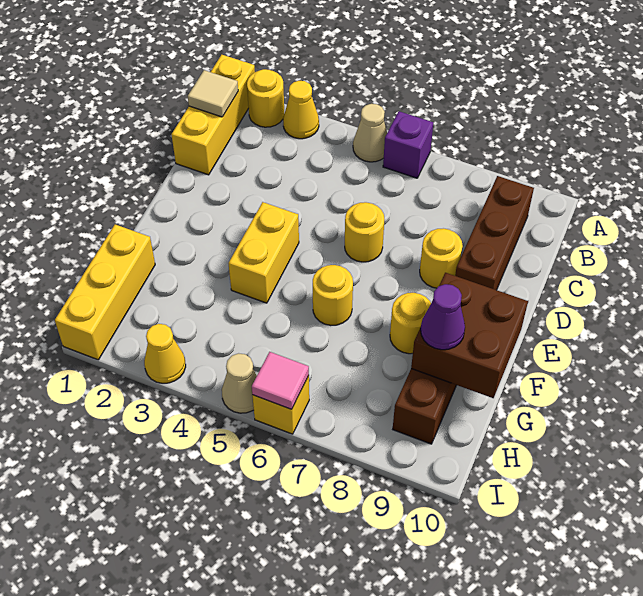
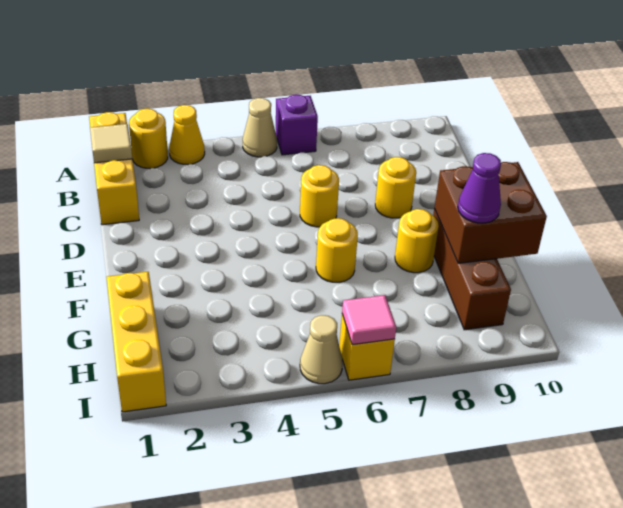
brown 1x3 brick [455,176,534,290] -> none
yellow 1x2 brick [228,202,299,303] -> none
yellow 1x1 cone [144,324,186,383] -> none

